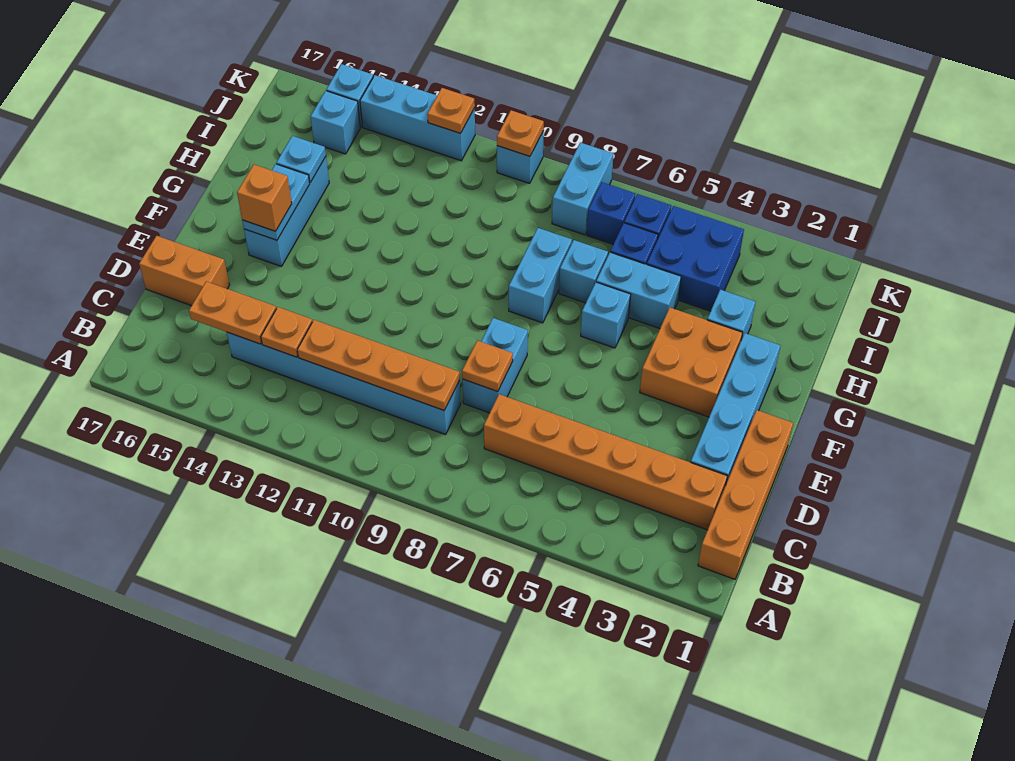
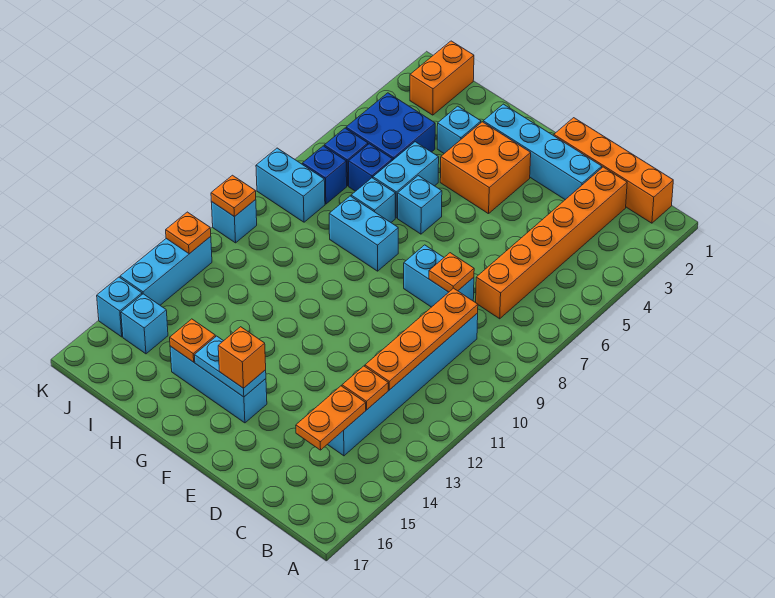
orange 1x2 brick [139,236,229,306] -> orange 1x2 brick moved to [410,41,474,115]
cyan 1x1 plate [277,136,326,182] -> orange 1x1 plate [170,319,216,362]

